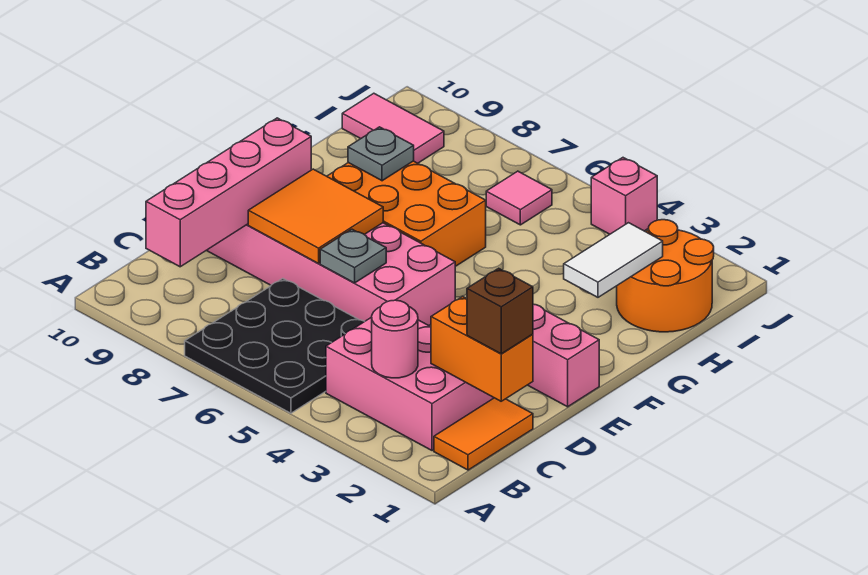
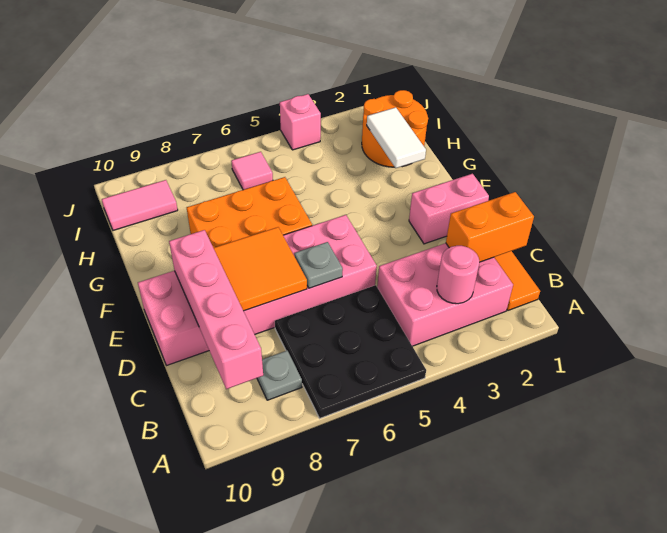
brown 1x1 brick [467,268,533,354] -> none
grey 1x1 plate [348,127,414,181] -> grey 1x1 plate moved to [257,351,302,400]

